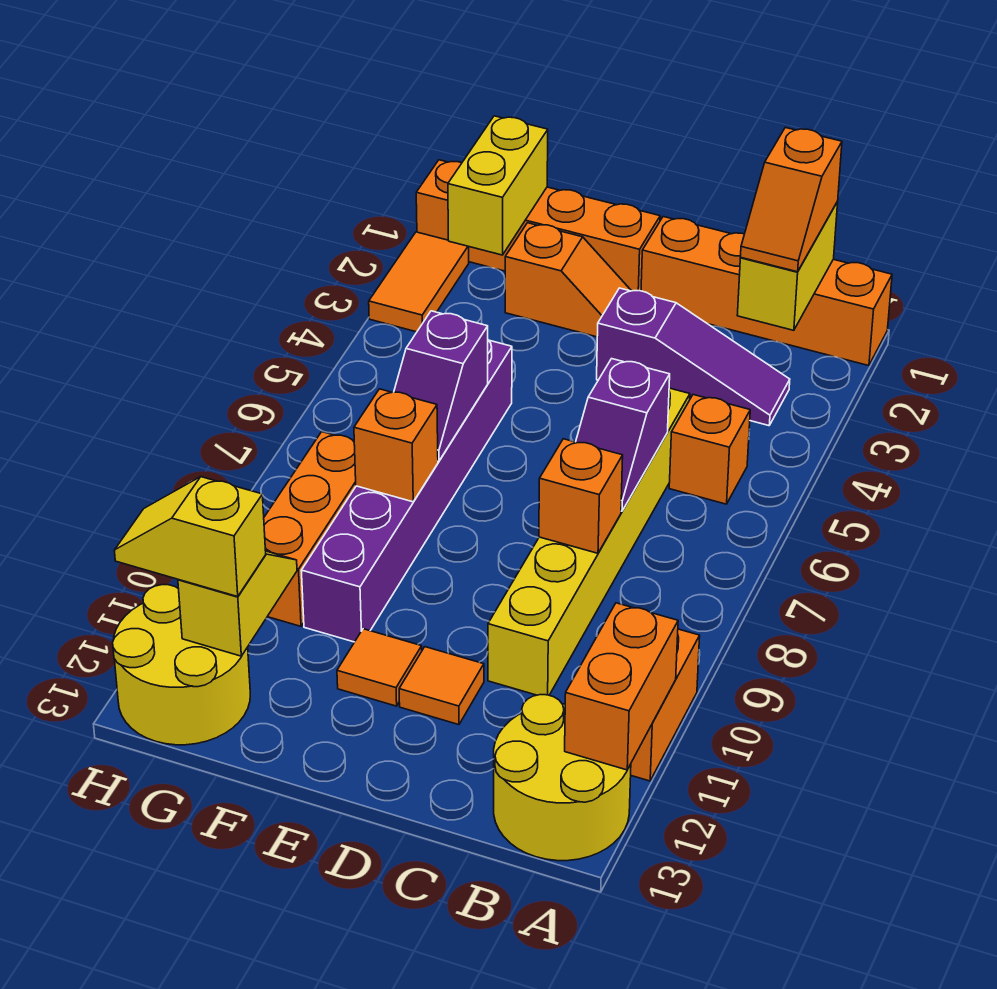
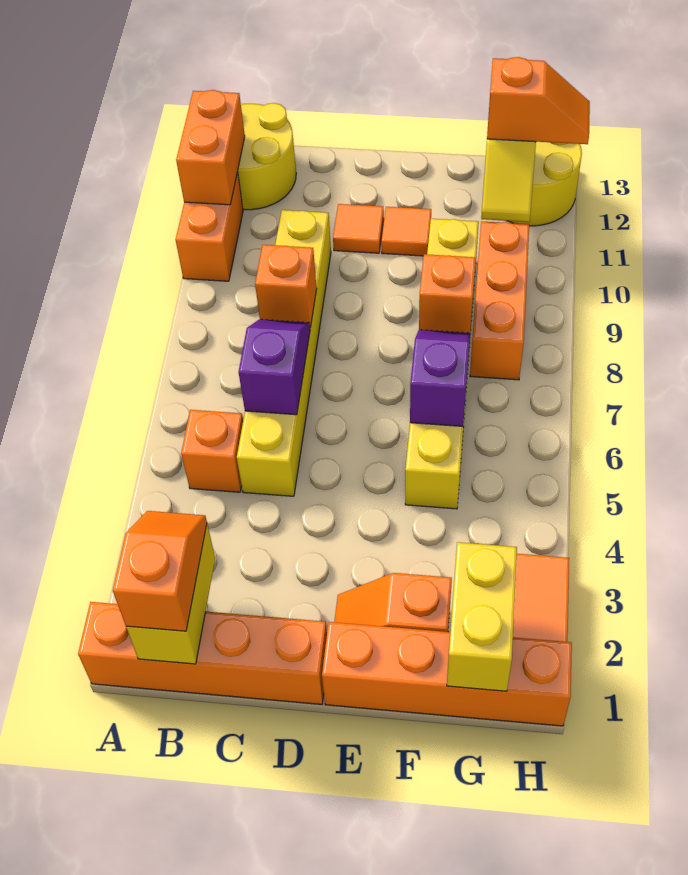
purple 1x3 slope [597,288,790,426] -> none
purple 1x6 brick [301,340,512,642] -> yellow 1x6 brick [405,219,479,509]
yellow 1x2 slope [114,477,266,597] -> orange 1x2 slope [487,57,590,144]

